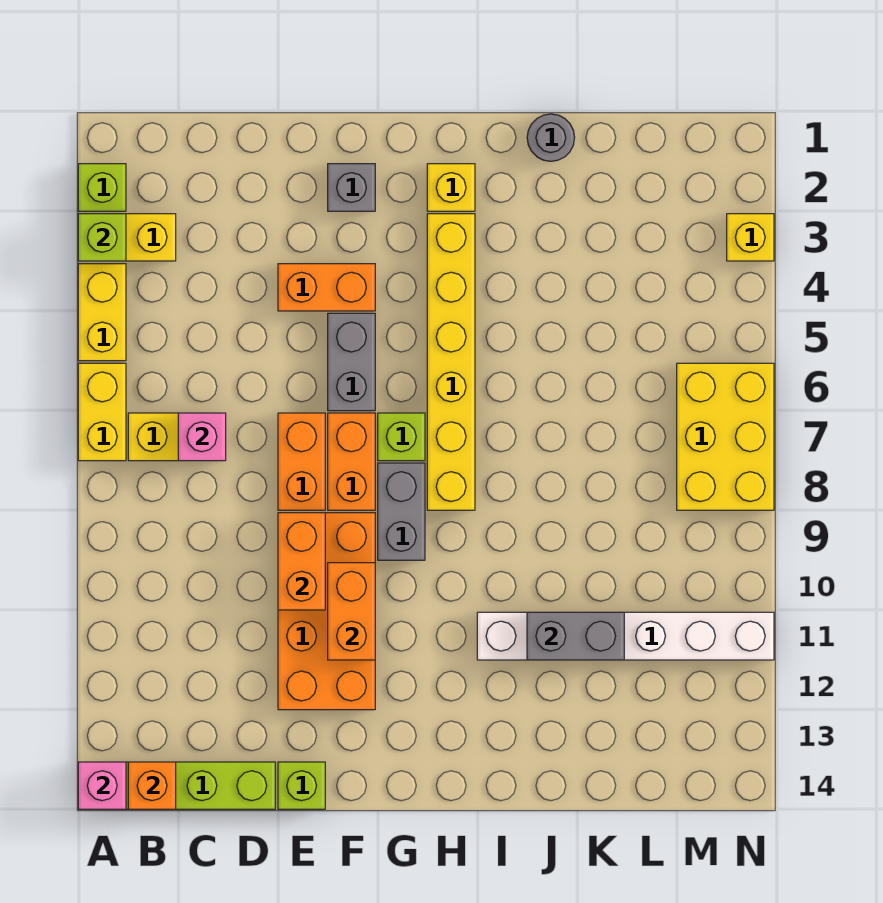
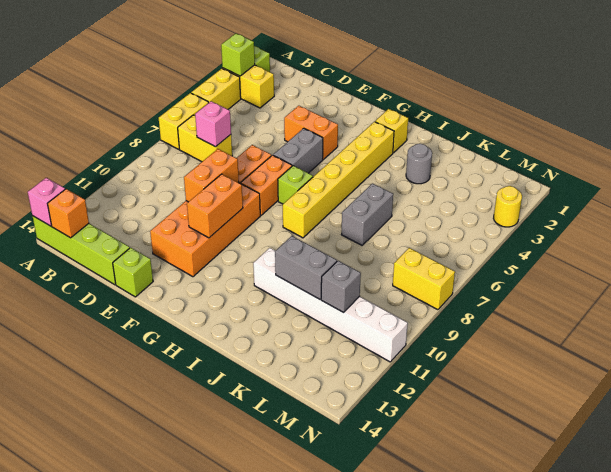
grey 1x1 brick [328,164,375,211] -> grey 1x1 brick moved to [321,261,361,313]
grey 1x2 brick [378,463,425,560] -> grey 1x2 brick moved to [341,184,393,245]
grey 1x1 round brick [527,114,575,161] -> grey 1x1 round brick moved to [406,144,432,184]
yellow 2x3 brick [677,363,774,510] -> yellow 1x2 brick [393,248,455,310]
yellow 1x1 brick [727,214,774,261] -> yellow 1x1 round brick [494,186,522,227]

